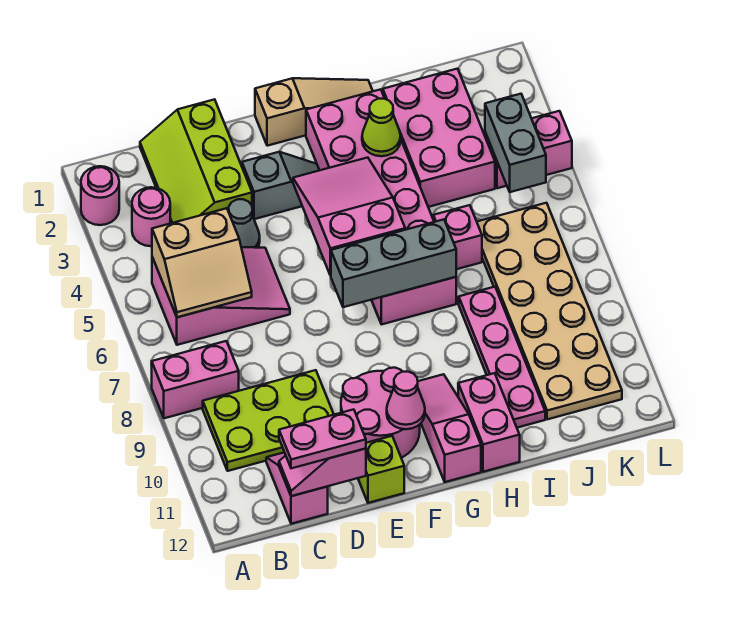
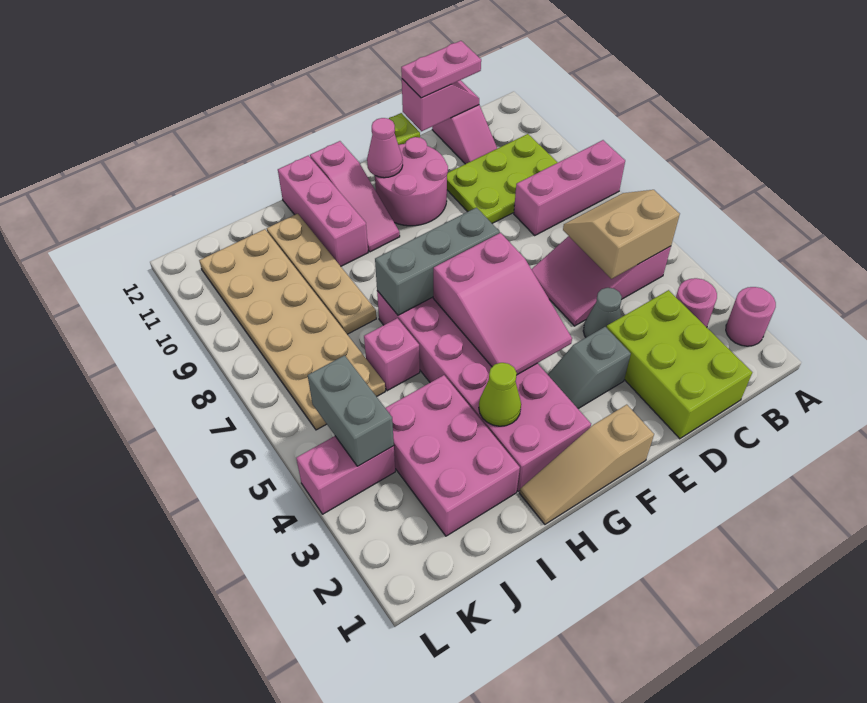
pink 1x2 brick [152,341,239,418] -> pink 1x3 brick [514,140,625,235]
lime 2x3 slope [140,99,252,223] -> lime 2x3 brick [606,290,752,439]
pink 1x2 brick [458,373,520,472] -> pink 1x3 brick [278,156,368,266]
pink 1x4 plate [459,287,545,428] -> tan 1x4 plate [267,214,376,334]

